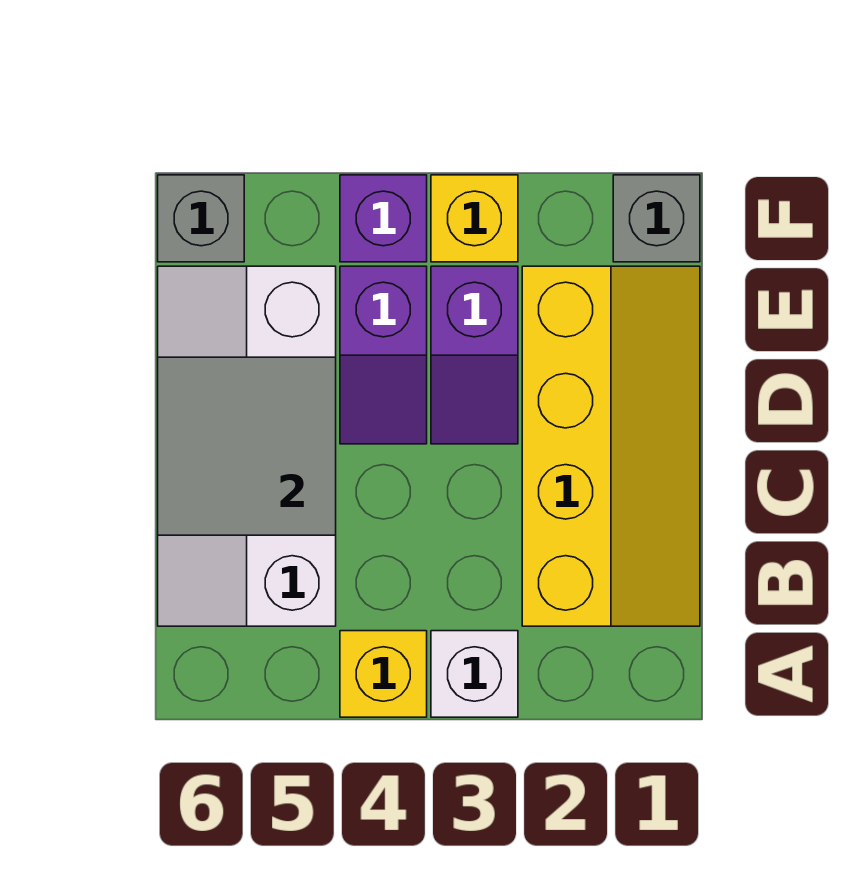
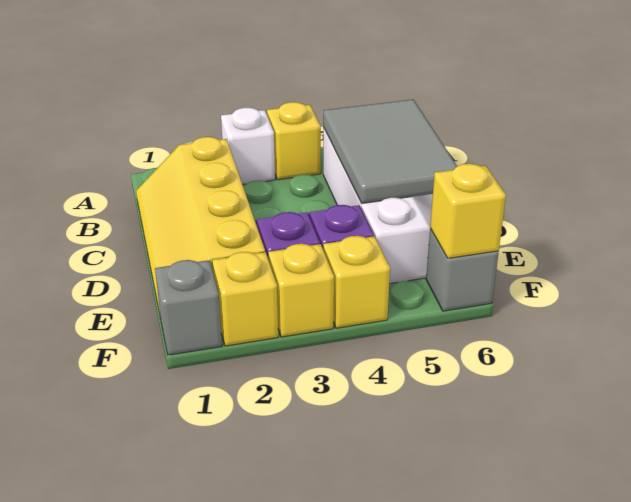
grey 2x2 tile [158,357,336,535] -> grey 2x3 tile [323,99,457,203]
none -> yellow 1x1 brick [212,252,278,346]
purple 1x1 brick [340,175,427,262] -> yellow 1x1 brick [323,236,390,328]
none -> yellow 1x1 brick [430,164,506,258]

